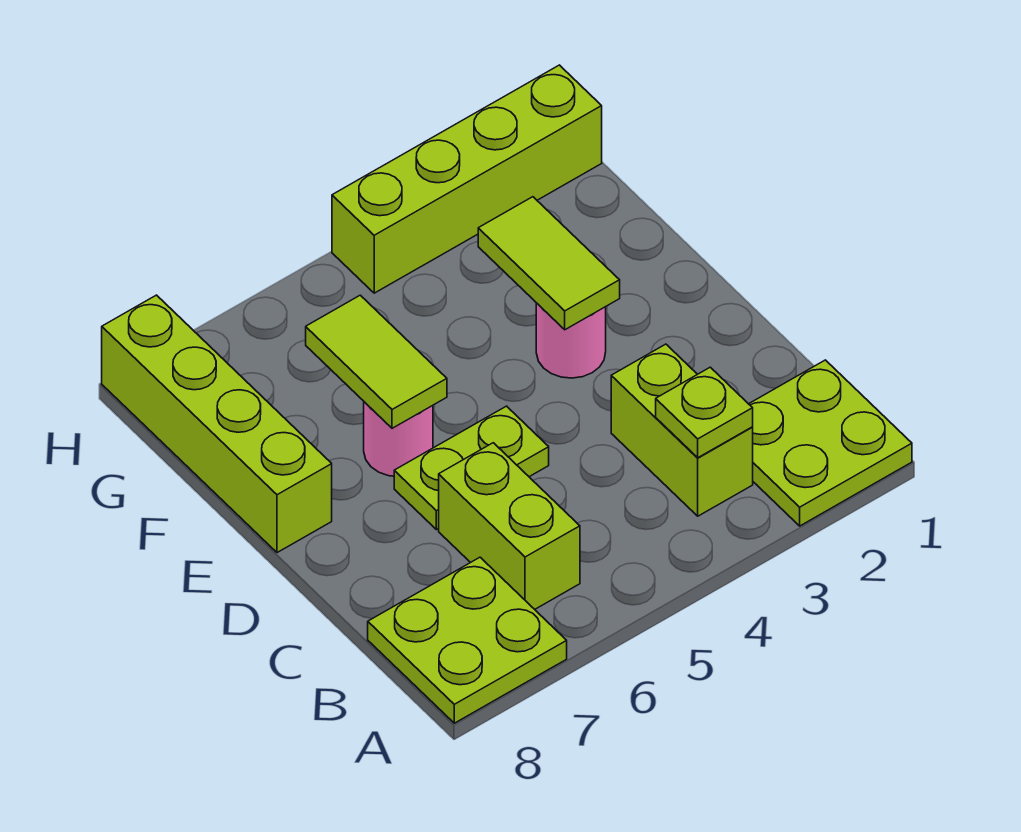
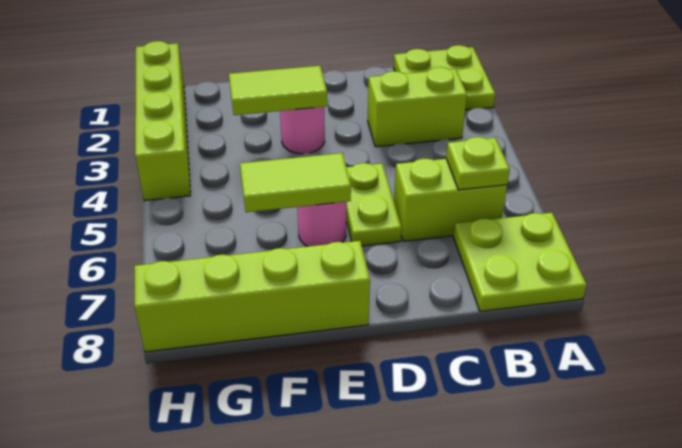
lime 1x1 plate [656,367,753,458] -> lime 1x1 plate moved to [446,137,510,190]

